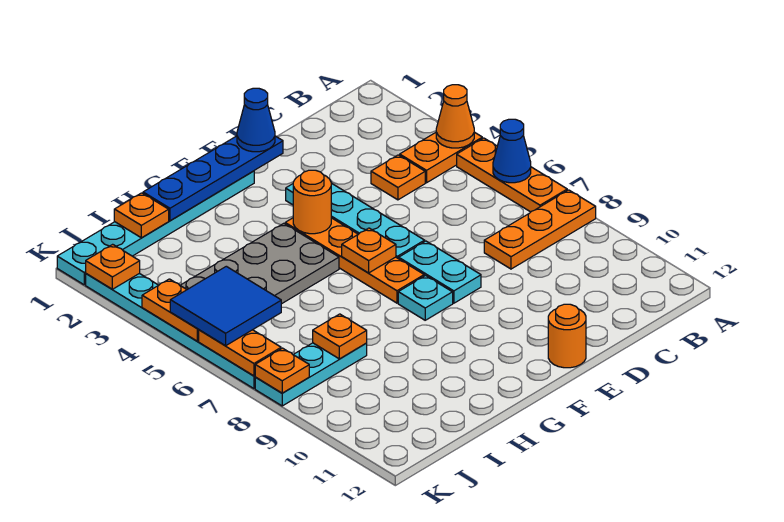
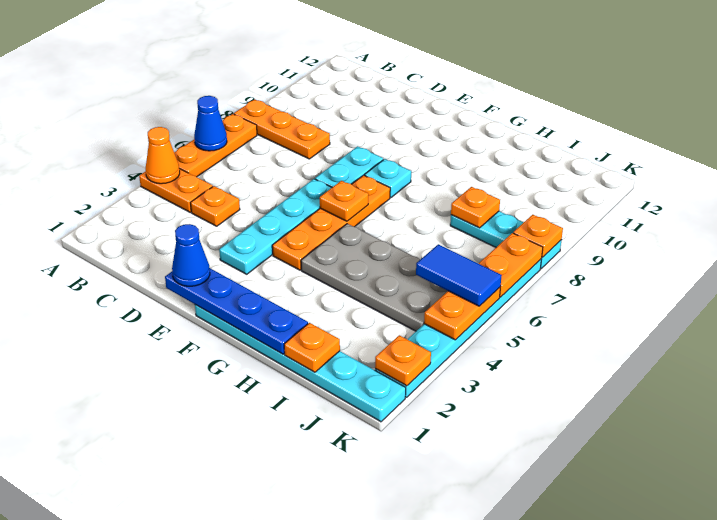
orange 1x1 round brick [548,304,586,368] -> none
orange 1x1 round brick [293,170,331,234] -> none
blue 2x2 tile [170,266,281,346] -> blue 1x2 tile [416,244,502,306]

